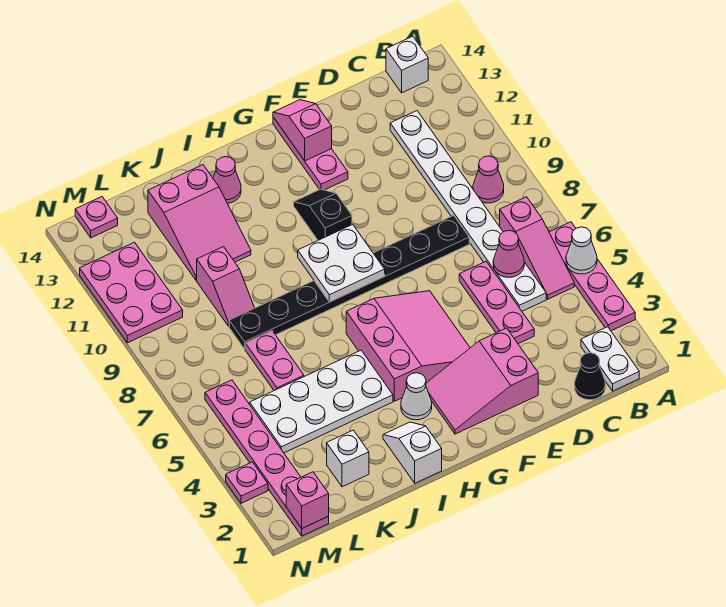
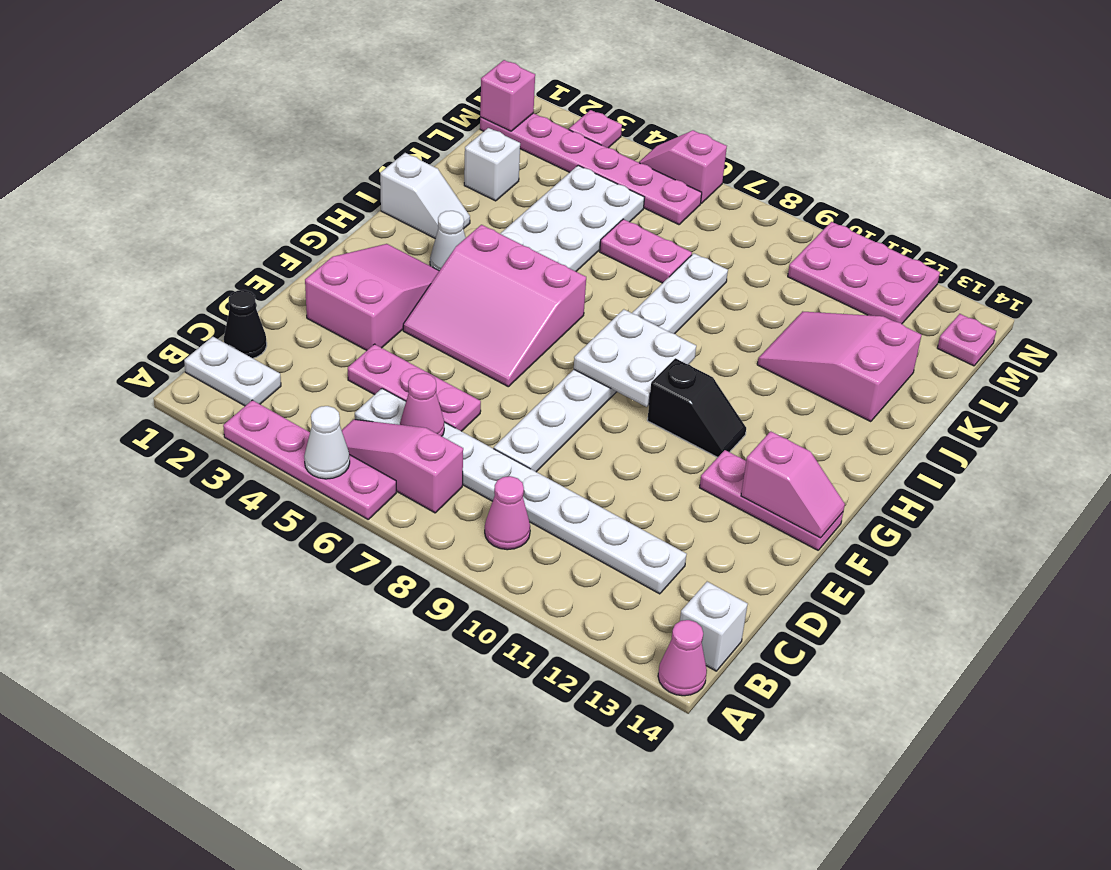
black 1x8 plate [229,215,469,349] -> white 1x8 plate [494,253,728,472]
pink 1x1 cone [213,157,241,203] -> pink 1x1 cone moved to [658,620,707,696]
pink 1x2 slope [197,247,254,326] -> pink 1x2 slope moved to [639,130,727,203]

